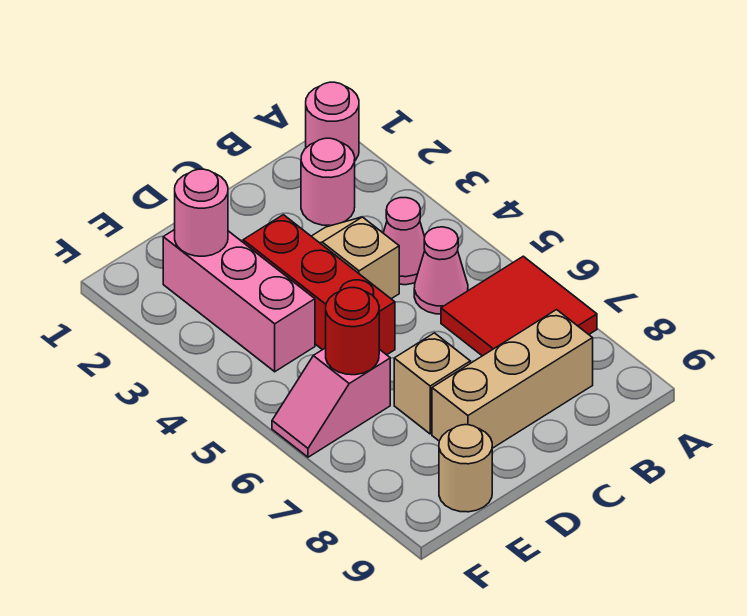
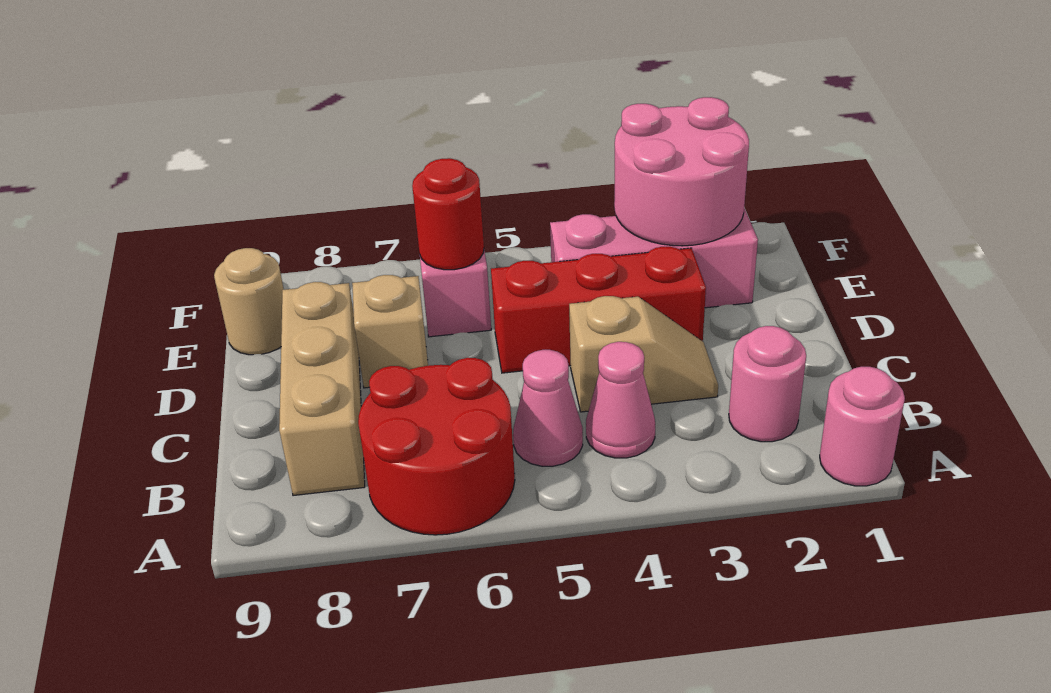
red 2x2 tile [441,256,597,356] -> red 2x2 round brick [358,358,515,535]
pink 1x1 round brick [175,169,228,256] -> pink 2x2 round brick [614,97,749,246]

